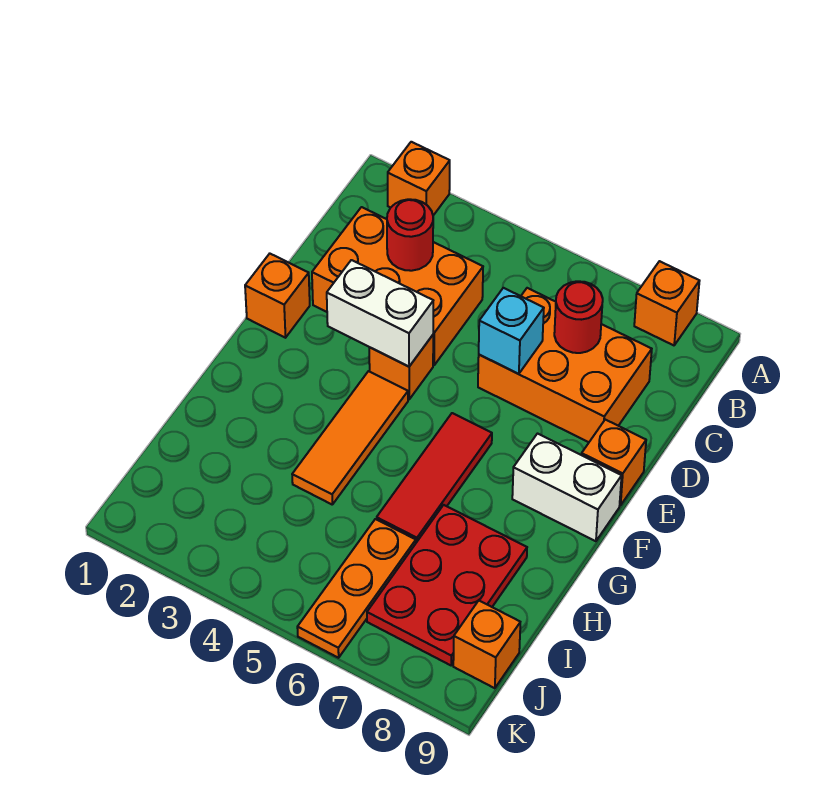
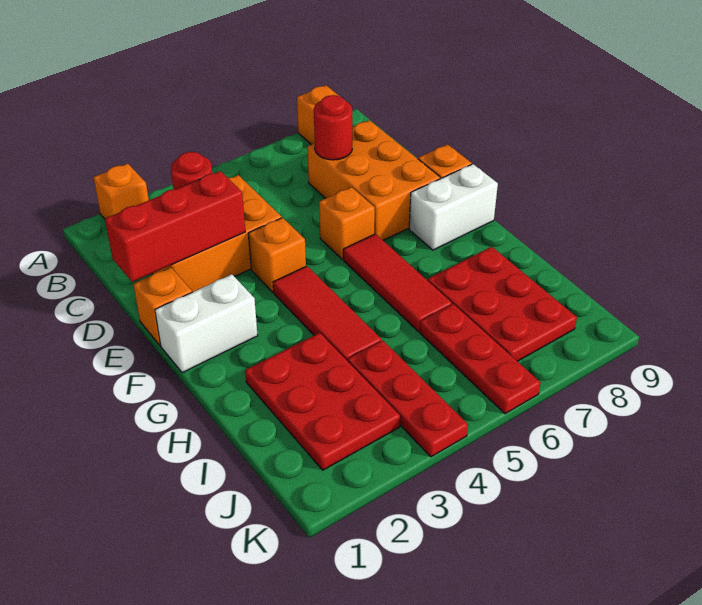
orange 2x3 brick [478,288,652,442] -> orange 2x3 brick turned to [308,120,440,240]
none -> red 1x3 brick [105,171,245,282]
cyan 1x1 brick [479,288,544,374] -> none
white 1x2 brick [327,260,433,367] -> white 1x2 brick moved to [155,274,258,373]
orange 1x3 tile [292,371,408,504] -> red 1x3 tile [273,266,381,361]
none -> red 2x3 plate [245,333,400,470]
none -> red 1x3 plate [348,340,468,457]
orange 1x3 plate [297,519,416,658] -> red 1x3 plate [420,304,540,414]
orange 1x1 brick [453,601,520,688] -> orange 1x1 brick moved to [319,187,375,260]

